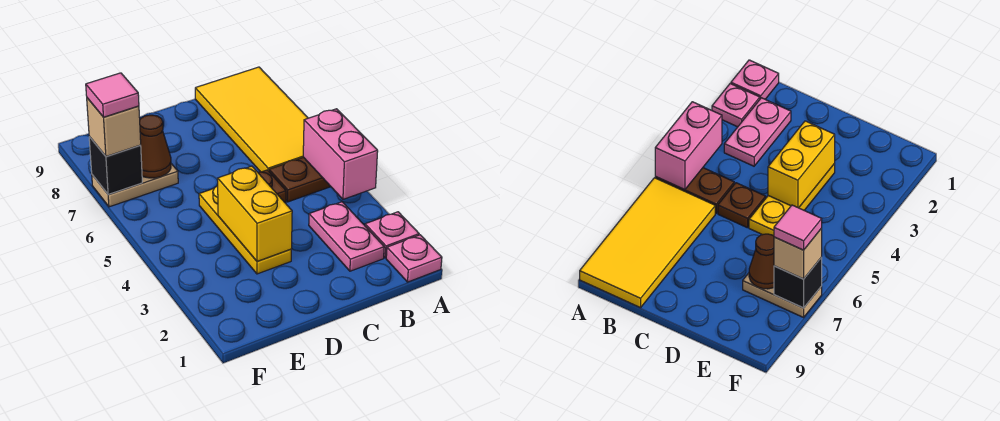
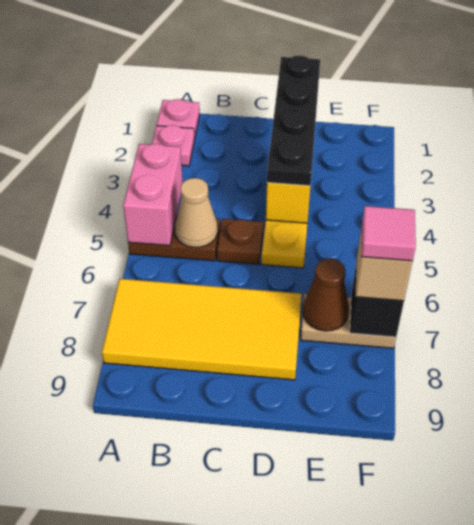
yellow 2x4 tile [195,67,308,172] -> yellow 2x4 tile turned to [102,279,302,380]
pink 1x2 plate [309,202,384,271] -> none
none -> tan 1x1 cone [175,178,217,247]
none -> black 1x4 plate [267,55,320,186]

